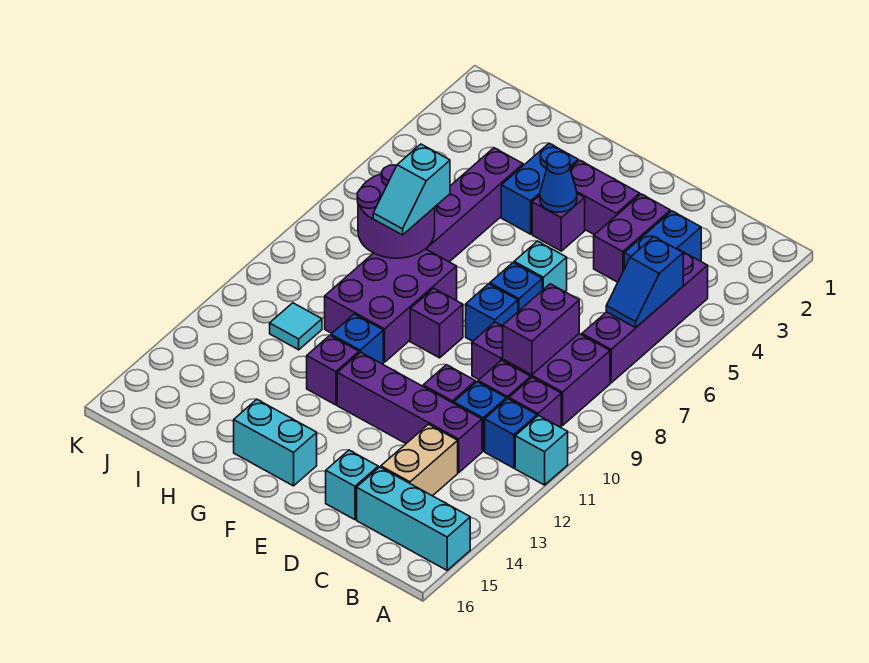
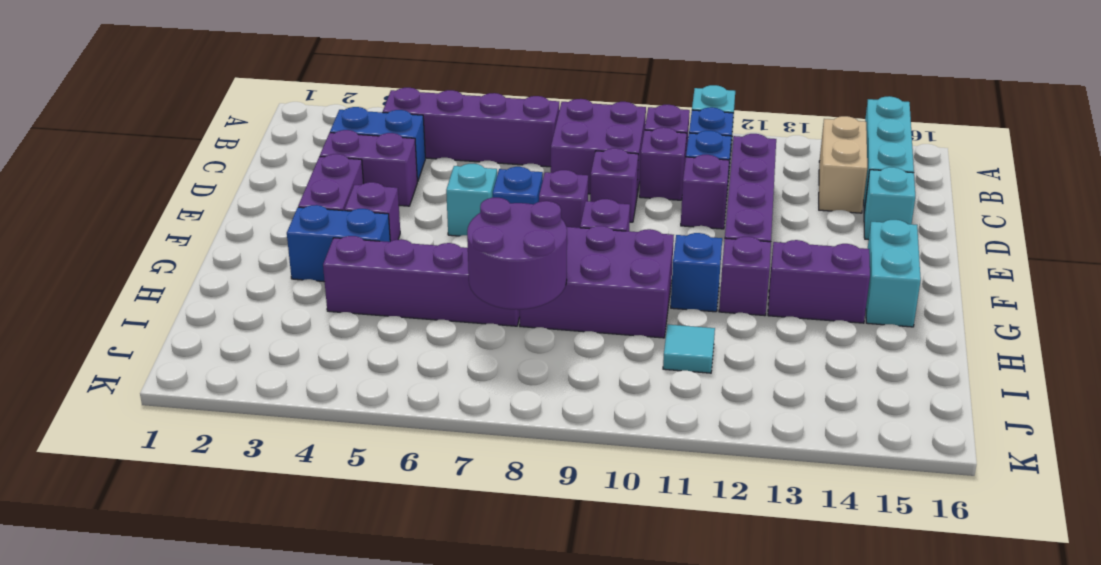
blue 1x2 slope [606,237,683,328] -> none
purple 1x2 brick [503,284,579,375] -> purple 1x2 brick moved to [768,240,870,323]
tan 1x2 brick [381,424,458,496] -> tan 1x2 brick turned to [819,116,867,213]
blue 1x1 brick [466,284,518,341] -> purple 1x1 brick [539,170,588,228]
blue 1x1 cone [540,152,577,212] -> none
cyan 1x2 slope [373,144,450,235] -> none

